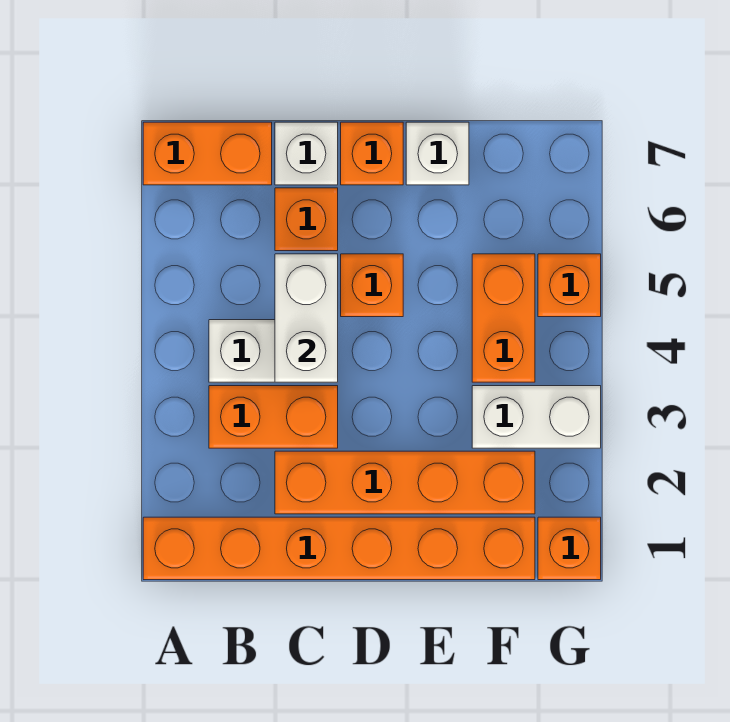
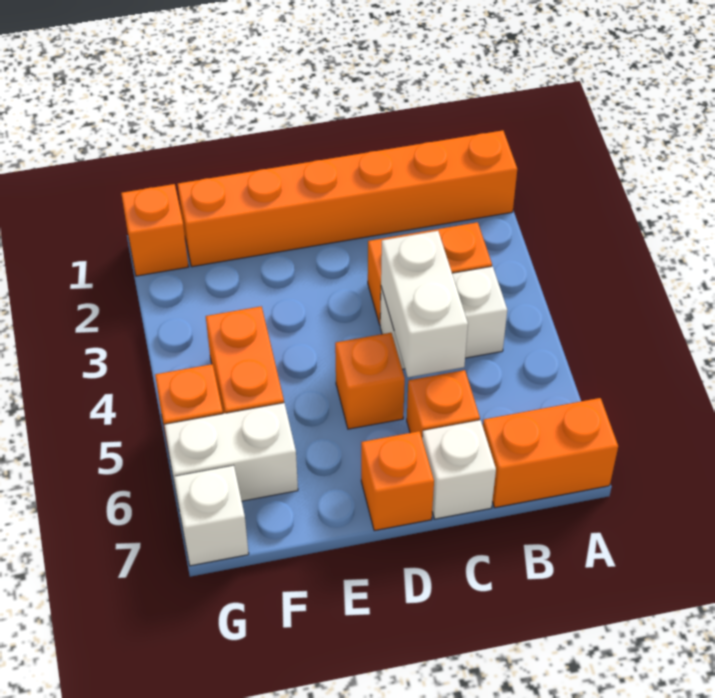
orange 1x4 brick [275,451,535,514] -> none
white 1x1 brick [406,122,469,185] -> white 1x1 brick moved to [174,465,249,566]
white 1x2 brick [472,386,601,448] -> white 1x2 brick moved to [164,403,298,506]

